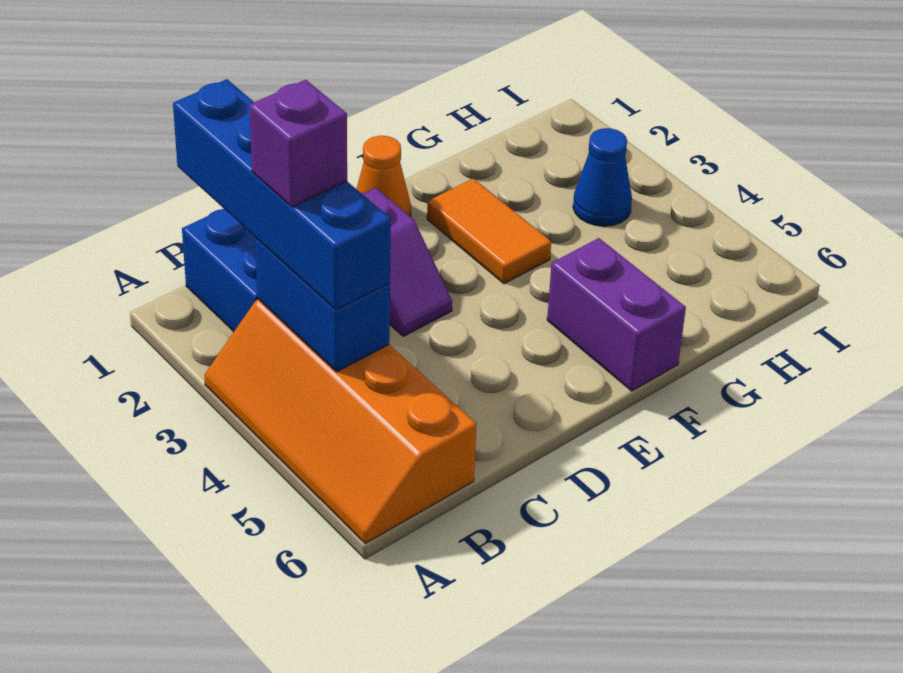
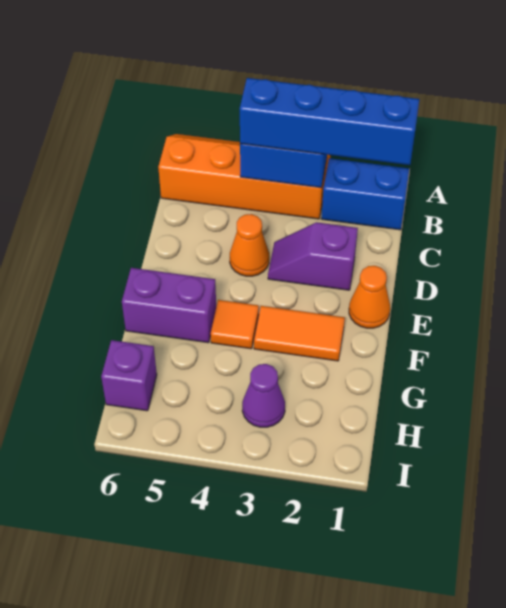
purple 1x1 brick [249,80,347,207] -> purple 1x1 brick moved to [101,340,157,411]
none -> orange 1x1 cone [230,214,269,276]
none -> orange 1x1 tile [211,300,259,349]
blue 1x1 cone [573,128,632,226] -> purple 1x1 cone [242,364,285,427]

